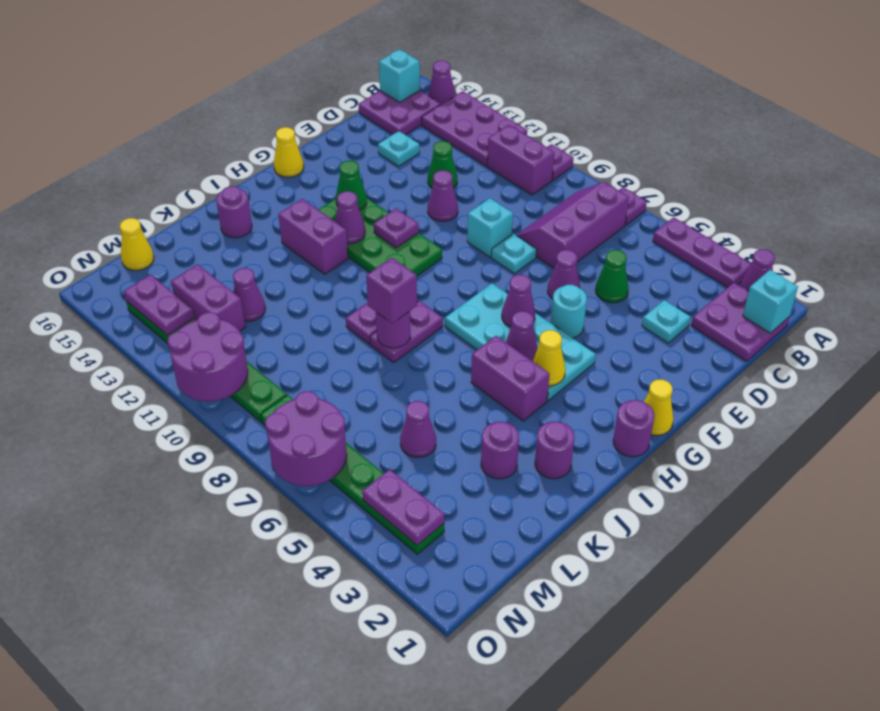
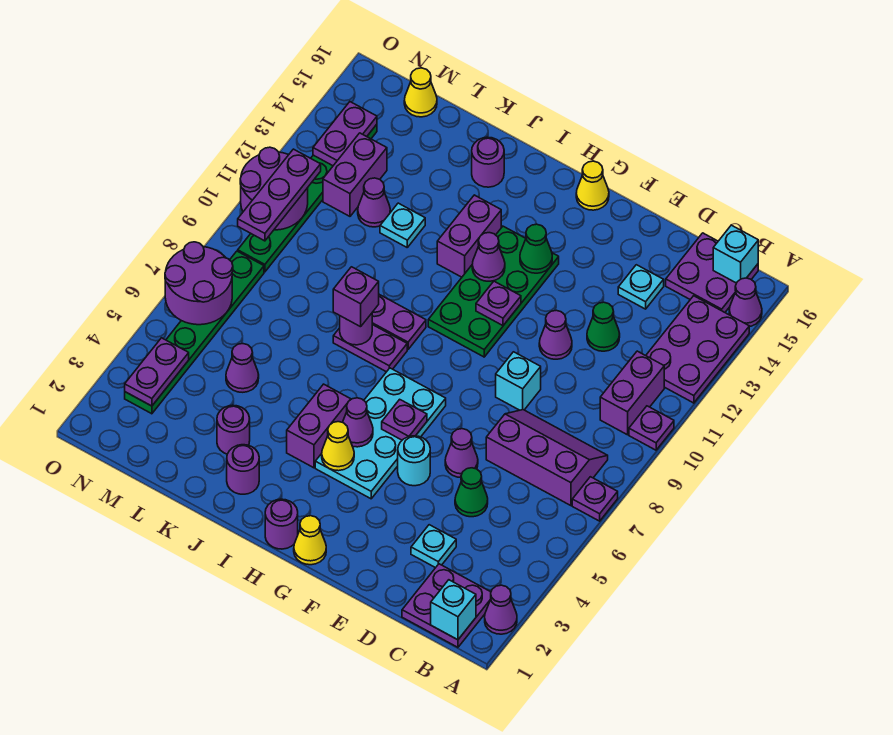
purple 1x3 plate [653,217,751,288] -> purple 1x3 plate moved to [238,149,321,241]
cyan 1x1 plate [491,234,537,274] -> cyan 1x1 plate moved to [380,203,425,247]
purple 1x1 cone [502,275,535,327] -> purple 1x1 plate [382,399,427,440]

